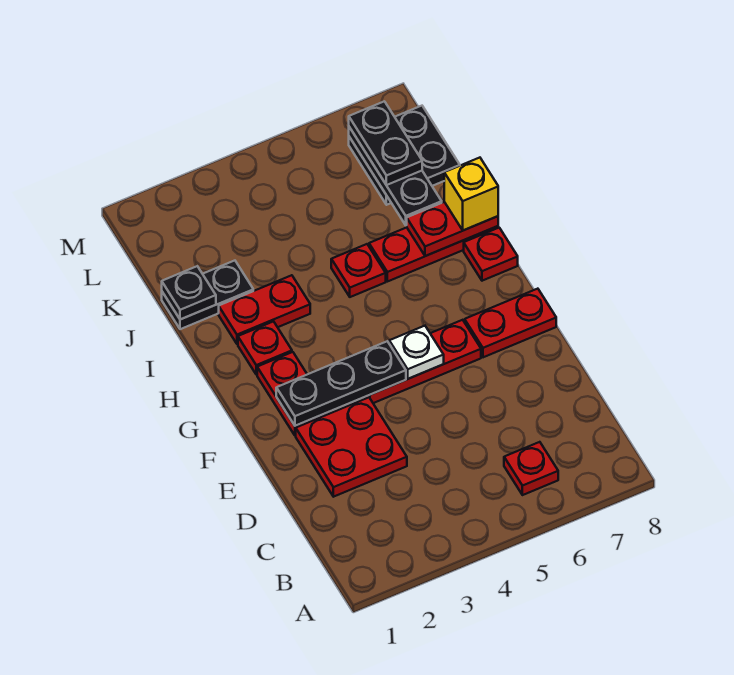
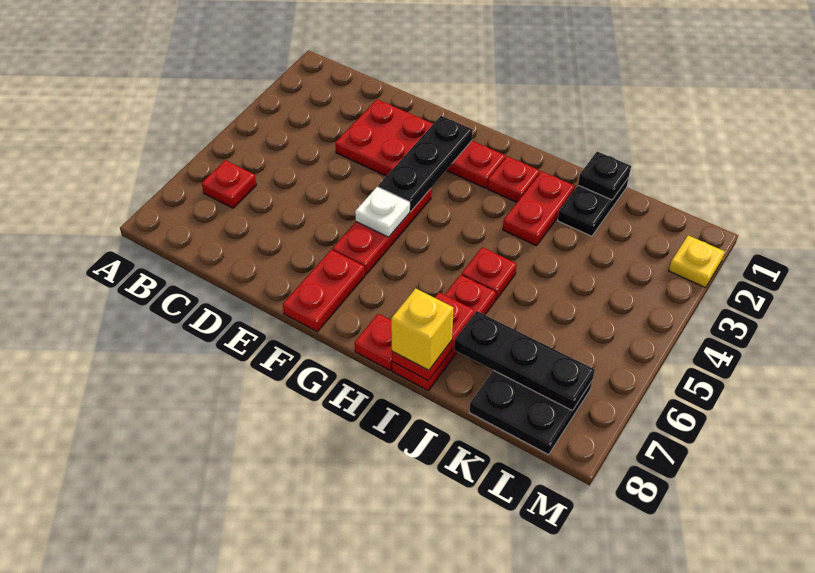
black 1x2 plate [349,101,422,185] -> none
none -> yellow 1x1 plate [669,235,725,288]

